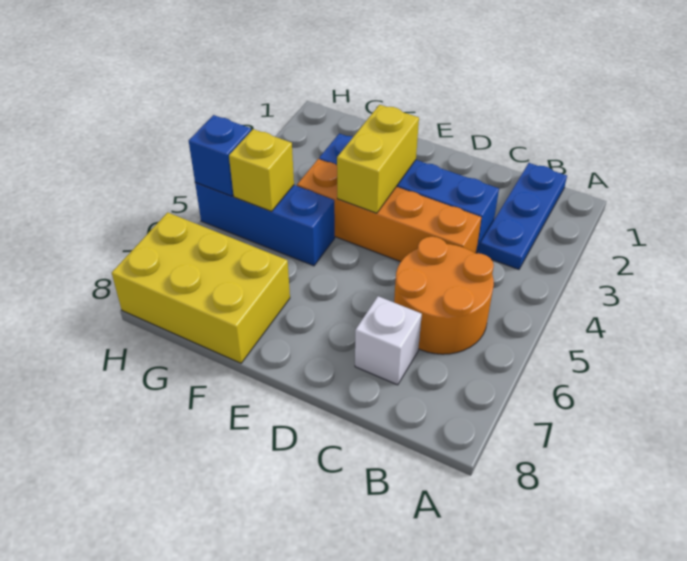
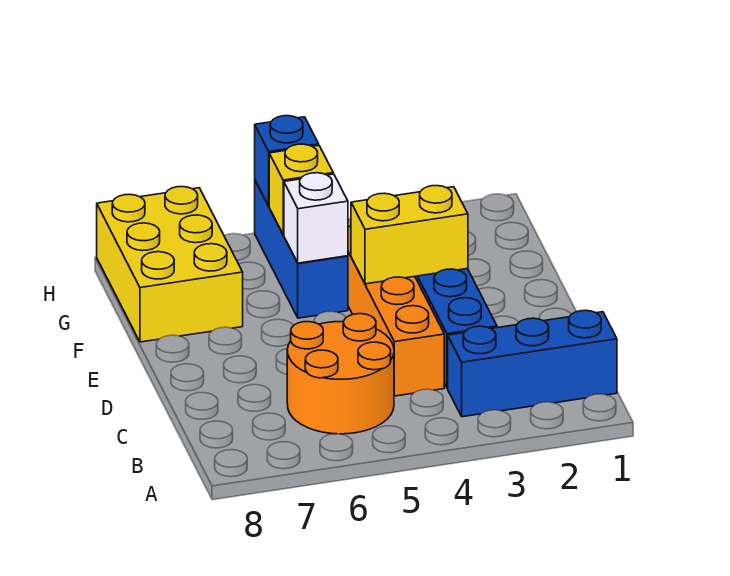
blue 1x3 plate [479,163,567,269] -> blue 1x3 brick [448,310,617,417]
white 1x1 brick [355,296,422,385] -> white 1x1 brick moved to [284,173,348,263]

